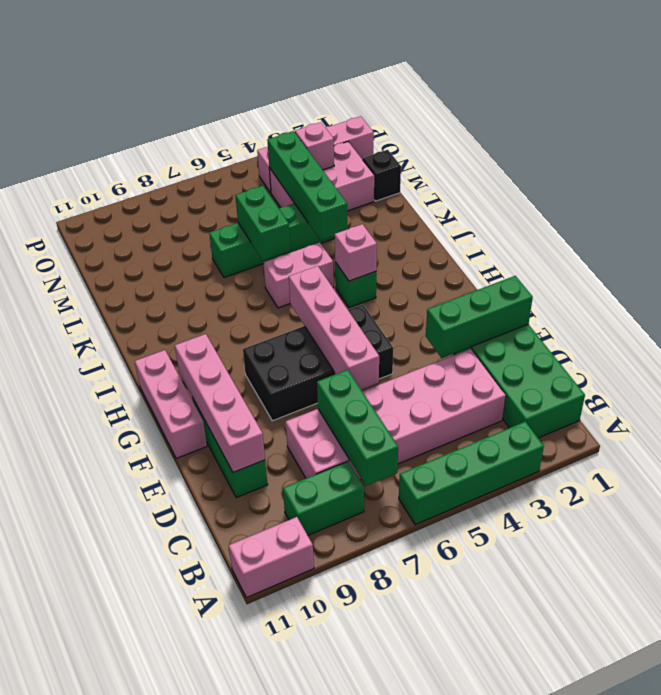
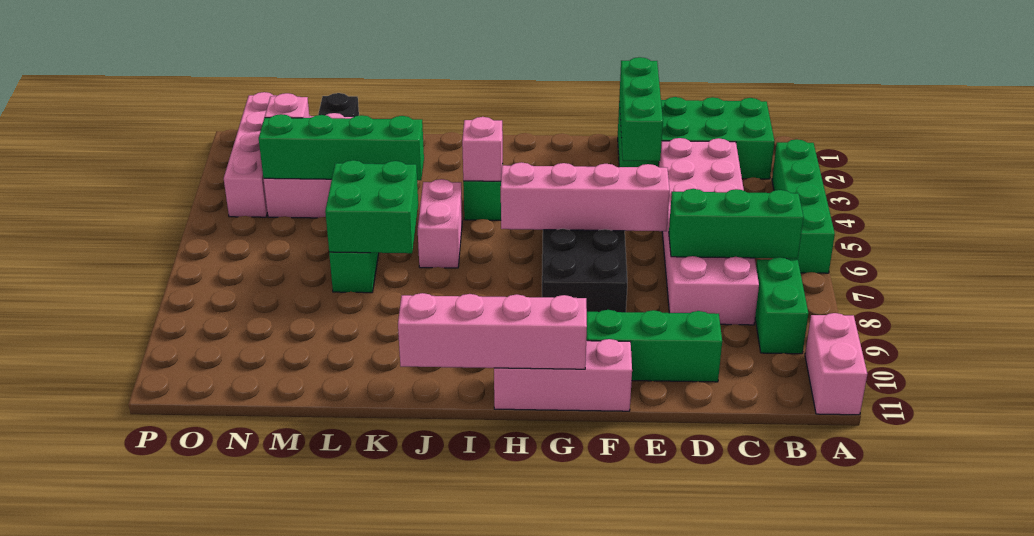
pink 1x4 brick [175,334,265,473] -> pink 1x4 brick moved to [398,293,587,369]
green 1x2 brick [235,186,290,261] -> green 2x2 brick [325,160,418,253]

